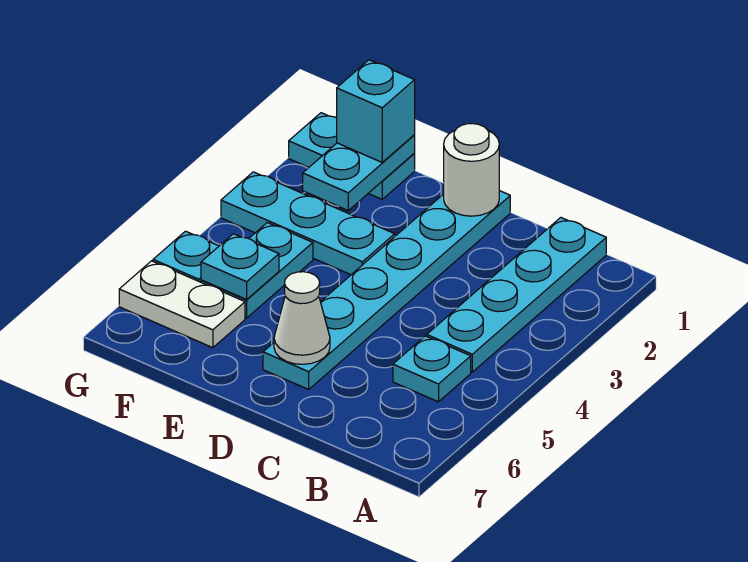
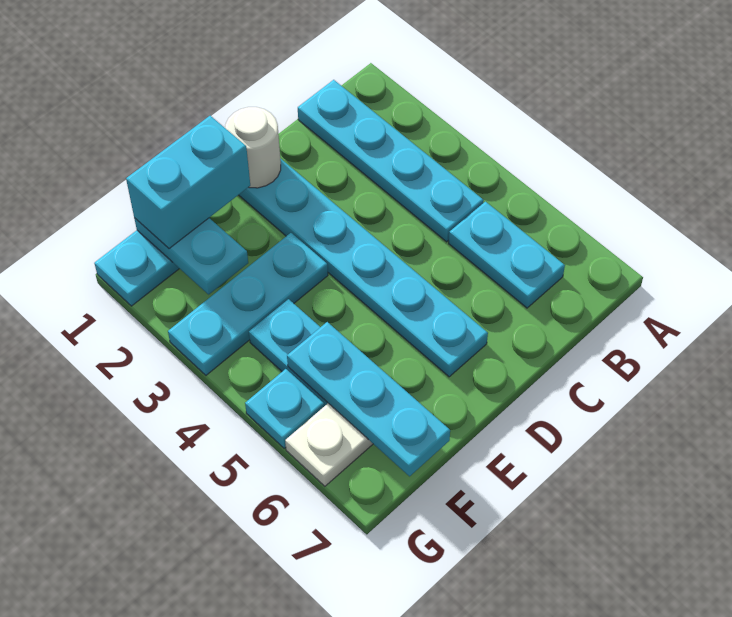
cyan 1x1 plate [393,336,471,402] -> cyan 1x2 plate [449,202,565,308]
white 1x1 cone [274,272,330,364] -> none
cyan 1x1 brick [337,60,415,162] -> cyan 1x2 brick [126,116,250,249]
cyan 1x1 plate [201,234,279,299] -> cyan 1x3 plate [287,322,450,476]

